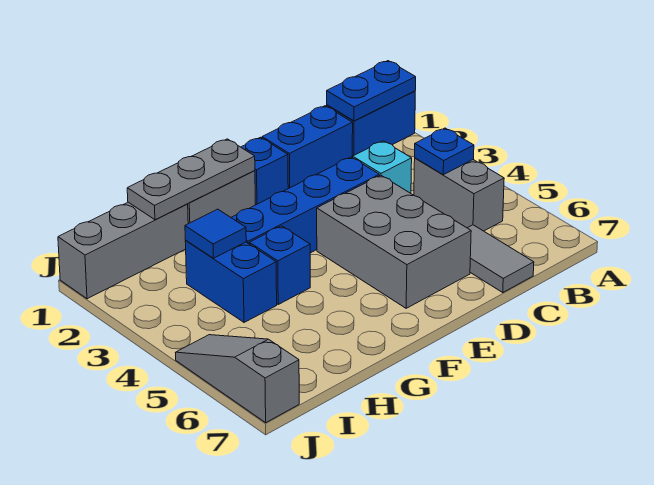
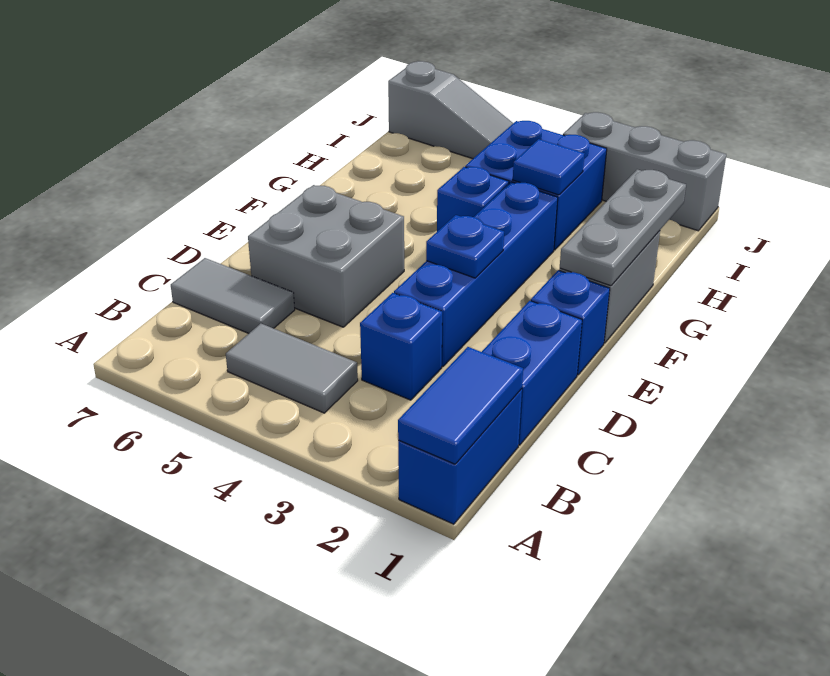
blue 1x2 plate [327,61,416,121] -> blue 1x2 tile [398,347,523,464]
grey 1x2 brick [414,158,504,231] -> grey 1x2 tile [226,323,358,413]
blue 1x1 plate [415,128,474,175] -> blue 1x1 plate moved to [426,215,504,278]
cyan 1x1 brick [353,141,412,193] -> blue 1x1 brick [360,293,442,400]
grey 2x3 brick [317,175,471,308] -> grey 2x2 brick [248,185,404,327]
grey 1x3 brick [58,202,188,299] -> grey 1x3 brick turned to [563,112,726,231]
blue 1x2 brick [185,241,277,322] -> blue 2x2 brick [465,121,607,250]

